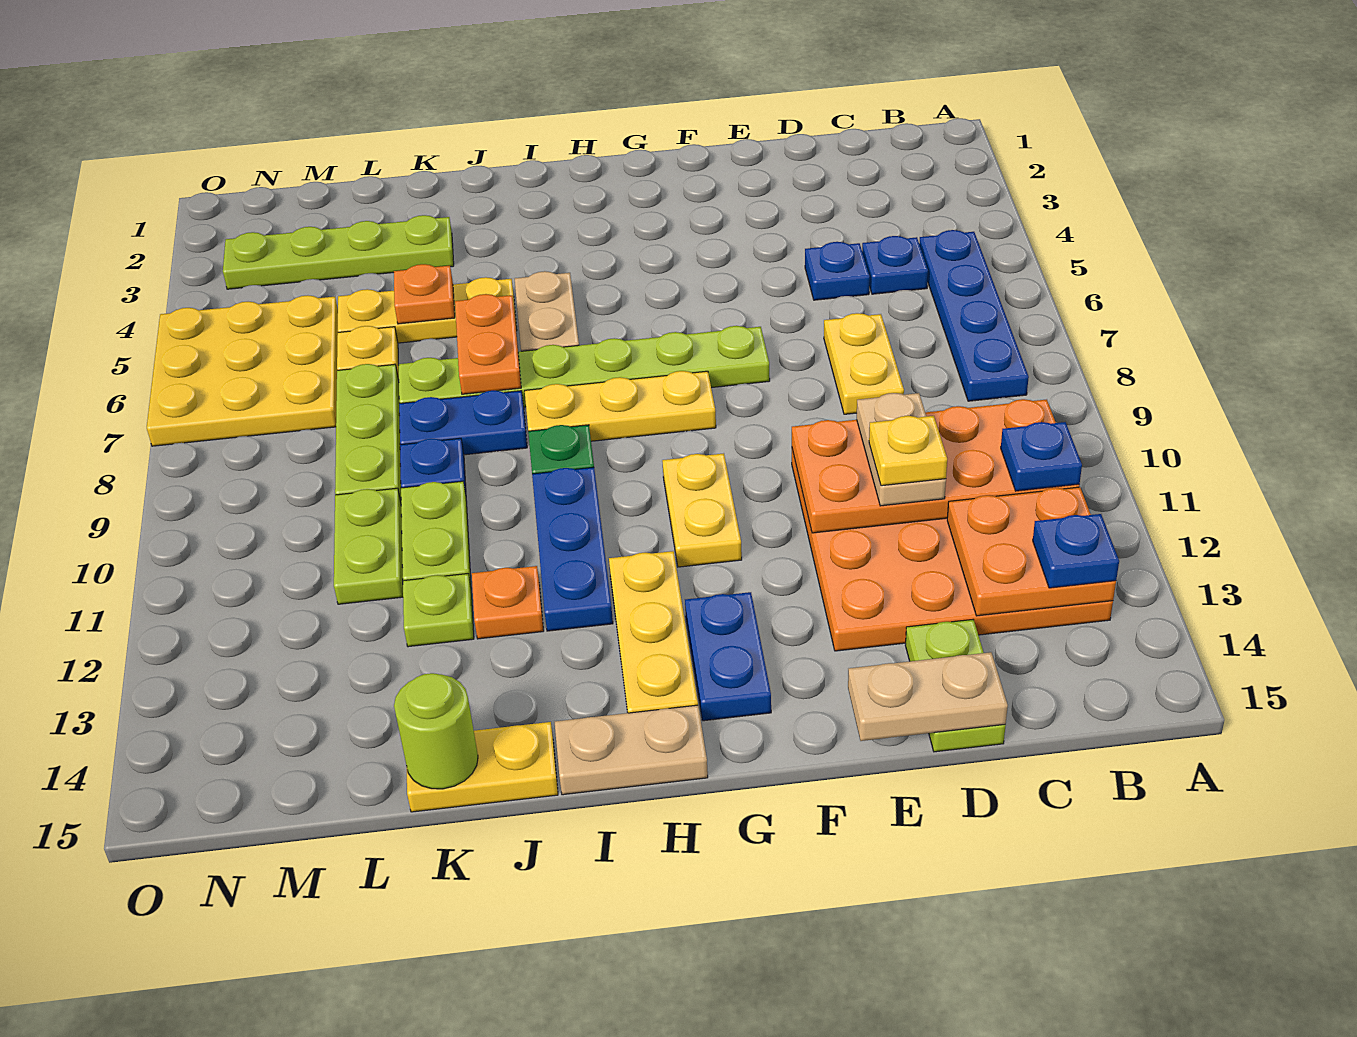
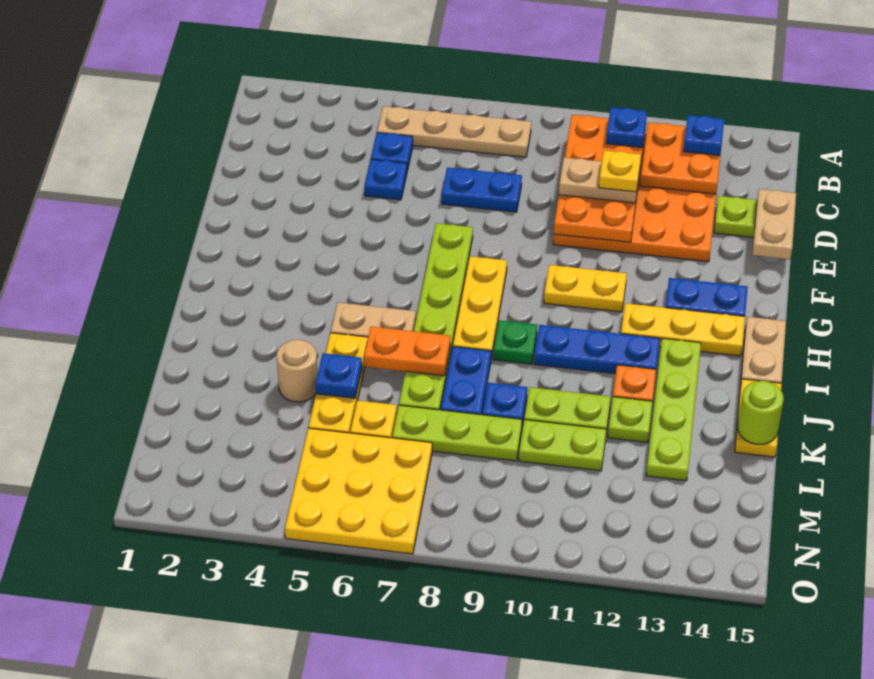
blue 1x4 plate [919,230,1029,401] -> tan 1x4 plate [377,106,531,157]
yellow 1x2 plate [824,313,904,414] -> blue 1x2 plate [442,168,522,212]
lime 1x4 plate [223,215,454,289] -> lime 1x4 plate moved to [646,338,701,481]
none -> tan 1x1 round brick [277,340,318,402]
orange 1x1 plate [394,264,455,324] -> blue 1x1 plate [315,353,362,398]

